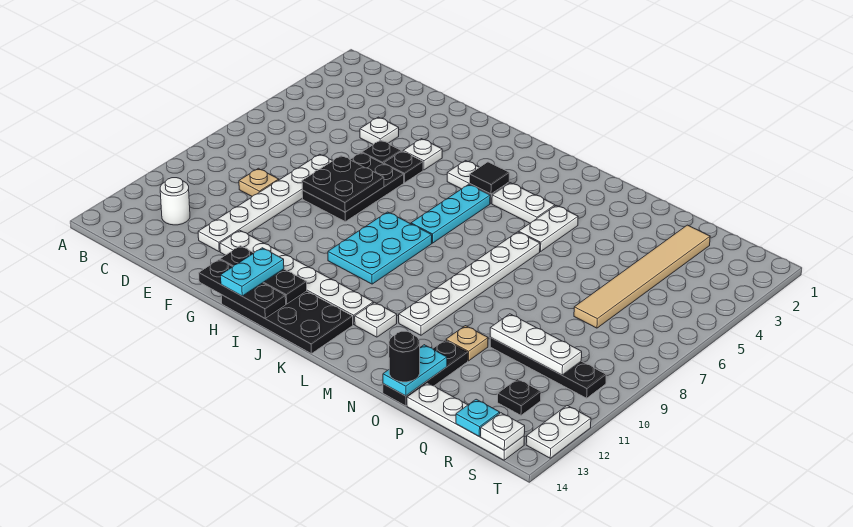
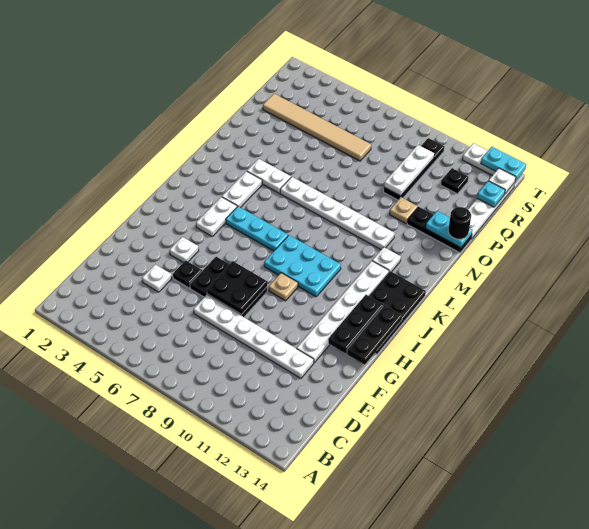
white 1x1 round brick [160,178,190,225] -> none
tan 1x1 plate [239,168,279,196] -> tan 1x1 plate moved to [269,273,298,301]
black 1x1 plate [384,151,423,183] -> none
cyan 1x2 plate [221,248,284,296] -> cyan 1x2 plate moved to [481,147,526,181]
black 1x1 tile [470,162,509,194] -> none

